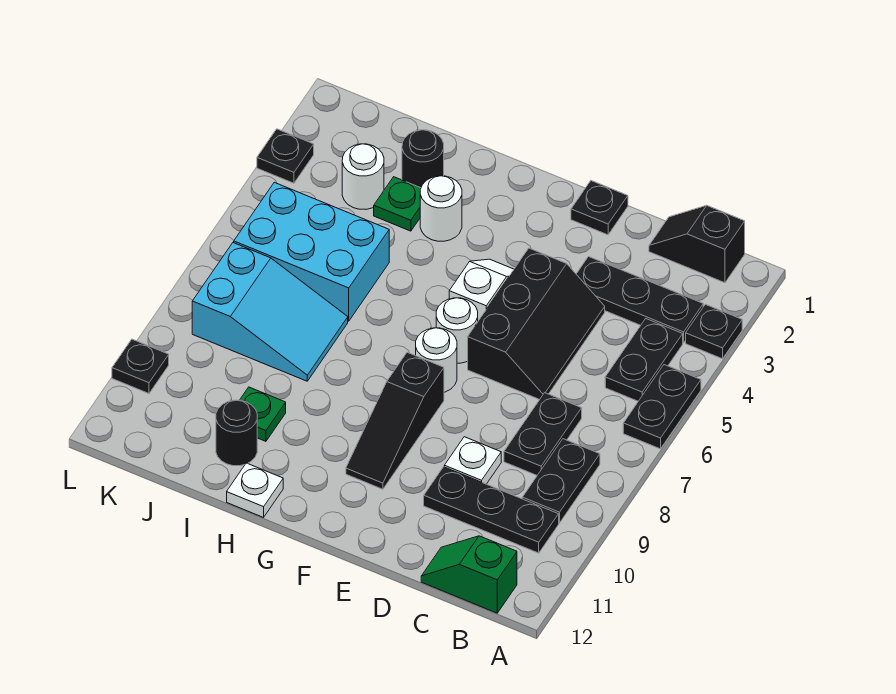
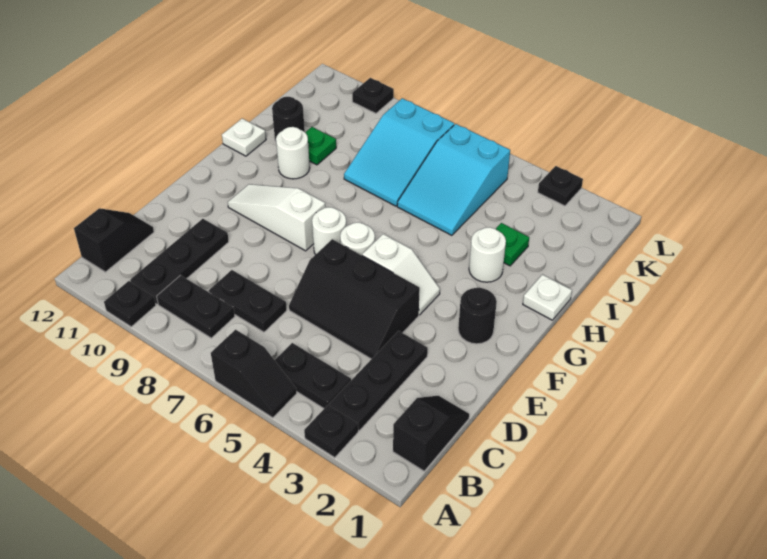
black 1x2 plate [623,365,701,449] -> black 1x2 slope [211,330,297,418]
green 1x2 slope [421,536,517,613] -> black 1x2 slope [74,208,154,272]
white 1x1 plate [444,437,501,484] -> white 1x1 plate moved to [523,275,572,320]
black 1x1 plate [571,181,628,235] -> black 1x1 plate moved to [104,281,156,327]
black 1x3 slope [346,352,444,489] -> white 1x3 slope [228,184,325,251]
black 1x1 round brick [402,130,444,188] -> black 1x1 round brick moved to [458,288,497,344]
cyan 2x3 brick [234,182,389,321] -> cyan 2x3 slope [397,124,510,235]
white 1x1 round brick [342,144,384,209] -> white 1x1 round brick moved to [276,127,310,179]

